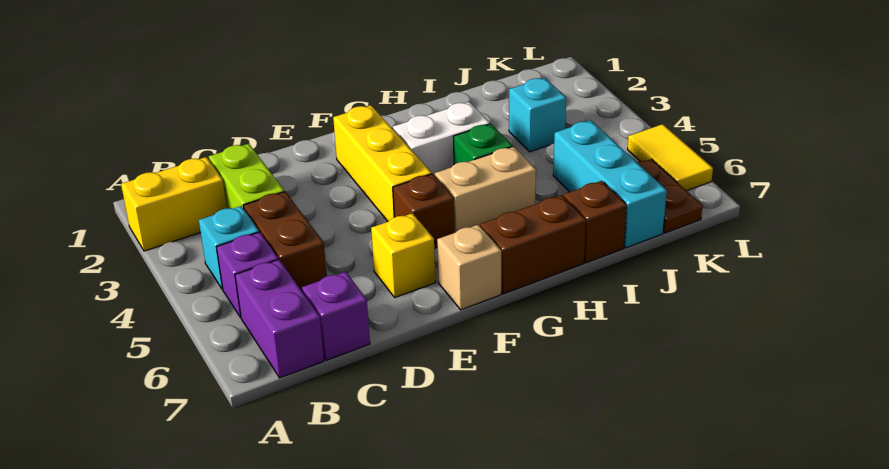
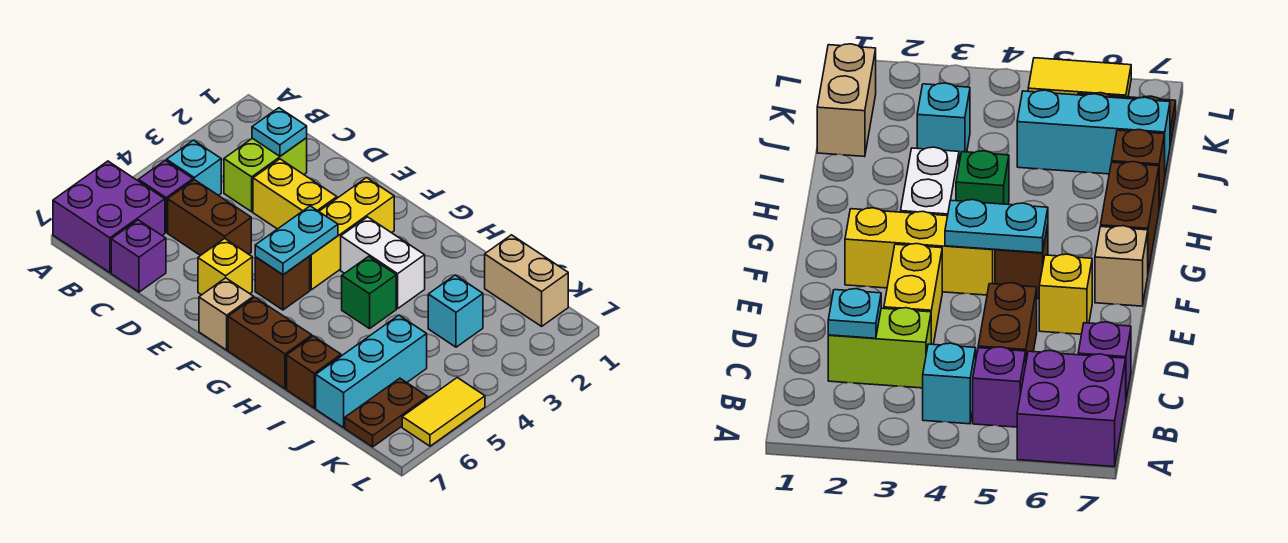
yellow 1x2 brick [121,157,227,251] -> yellow 1x2 brick moved to [253,159,337,229]
purple 1x2 brick [235,259,324,378] -> purple 2x2 brick [53,161,165,273]
none -> cyan 1x1 plate [252,108,307,156]
brown 1x2 brick [244,191,327,291] -> brown 1x2 brick turned to [168,180,251,255]
none -> cyan 1x2 plate [255,206,338,275]
tan 1x2 brick [435,147,536,233] -> tan 1x2 brick moved to [485,235,568,326]

